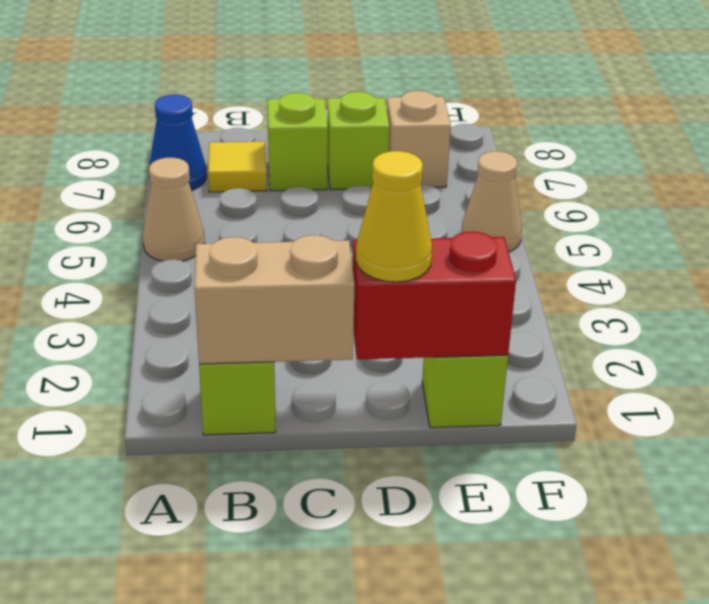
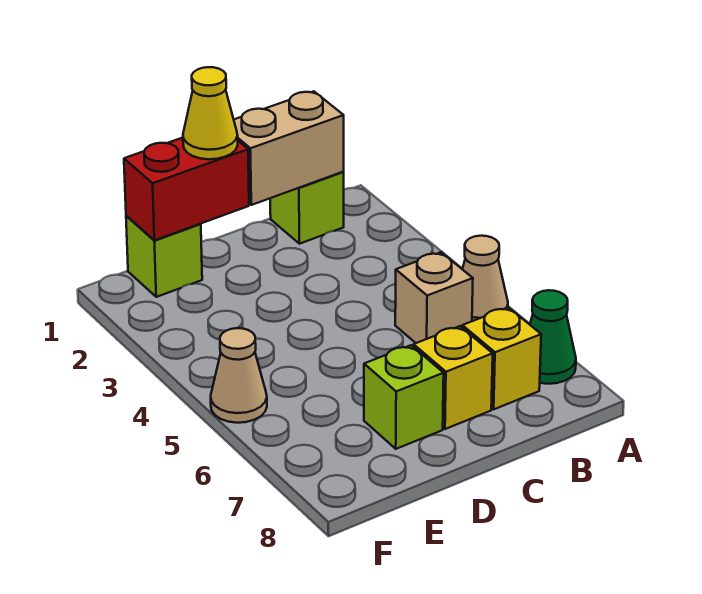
blue 1x1 cone [149,95,207,190] -> green 1x1 cone [530,290,576,384]
yellow 1x1 tile [208,141,267,192] -> yellow 1x1 brick [462,307,541,409]
lime 1x1 brick [267,93,328,191] -> yellow 1x1 brick [414,326,493,429]
tan 1x1 brick [387,91,451,187] -> tan 1x1 brick moved to [395,252,473,343]

